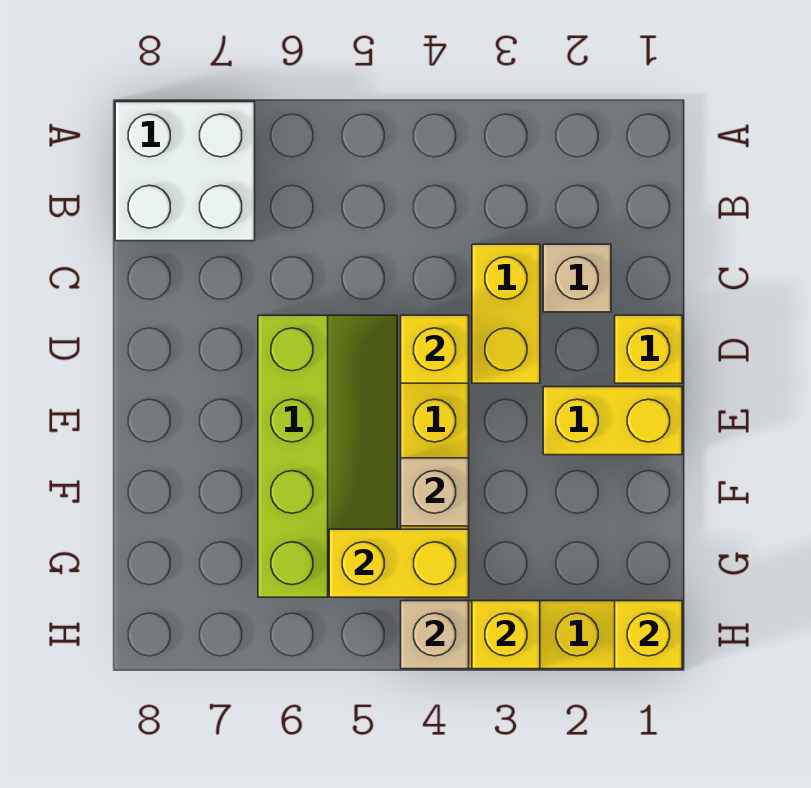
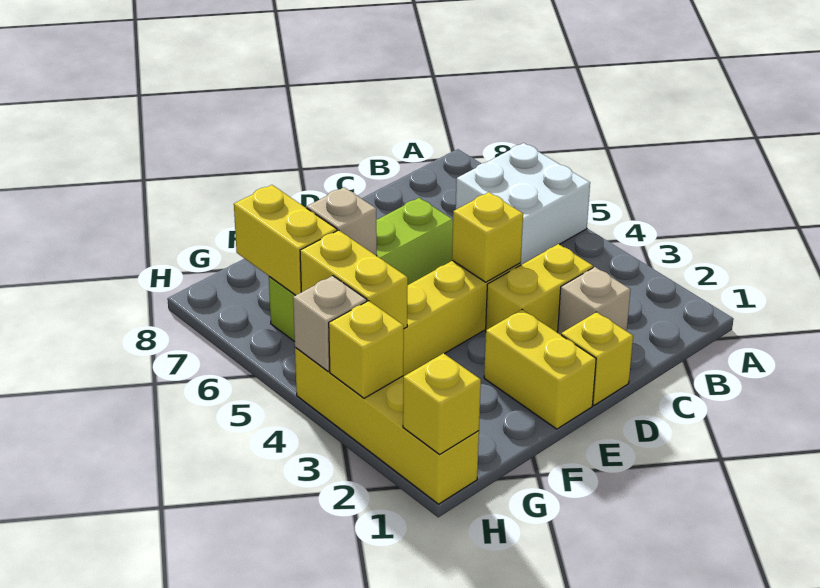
white 2x2 brick [115,102,255,241] -> white 2x2 brick moved to [456,143,590,265]
tan 1x1 brick [401,458,469,526] -> tan 1x1 brick moved to [307,187,377,256]
none -> yellow 1x2 brick [234,185,337,295]

